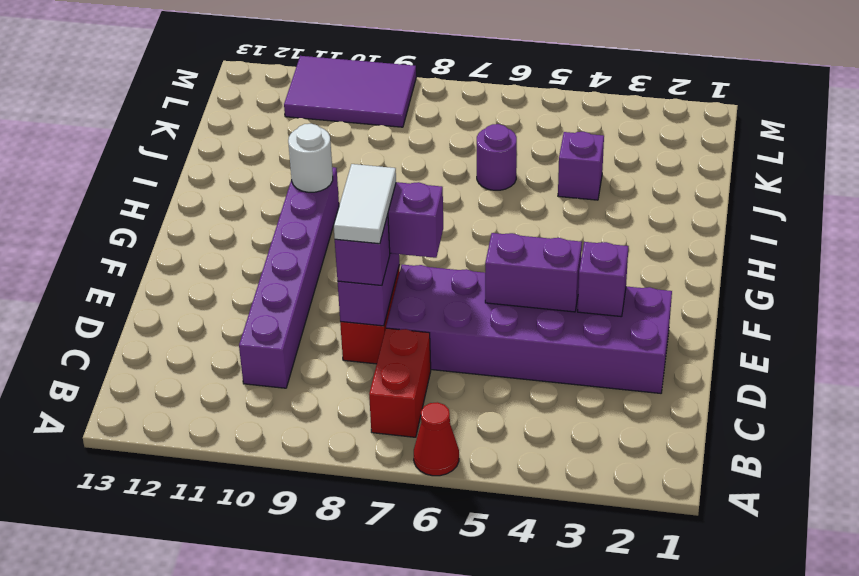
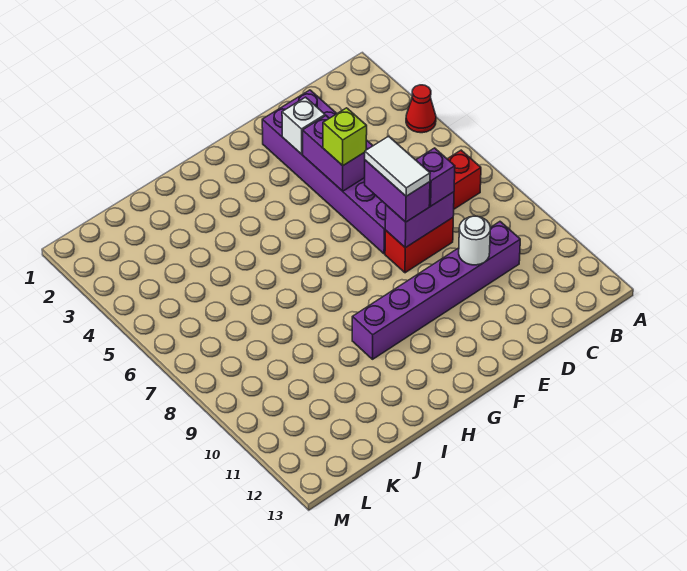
red 1x1 cone [414,402,459,476] -> red 1x1 cone moved to [406,85,436,133]
white 1x2 tile [334,164,396,244] -> white 1x2 tile turned to [365,136,430,196]
purple 1x1 brick [578,242,628,317] -> white 1x1 brick [282,97,325,154]
none -> lime 1x1 brick [323,108,367,166]
white 1x1 round brick [288,124,333,192] -> white 1x1 round brick moved to [459,216,490,265]
purple 1x1 brick [558,132,604,200] -> none
purple 1x1 round brick [477,124,517,190] -> none
purple 2x3 tile [284,56,416,127] -> none

